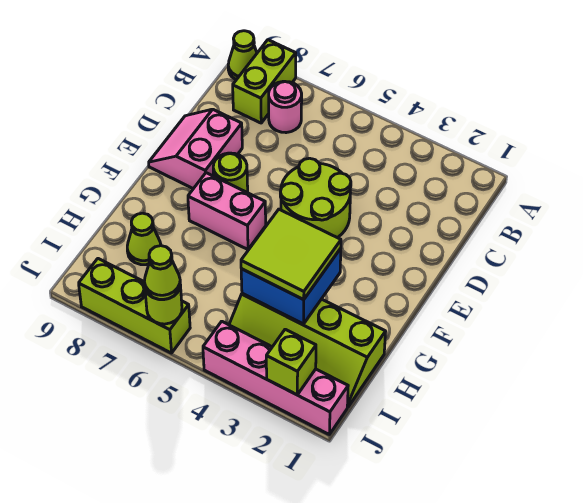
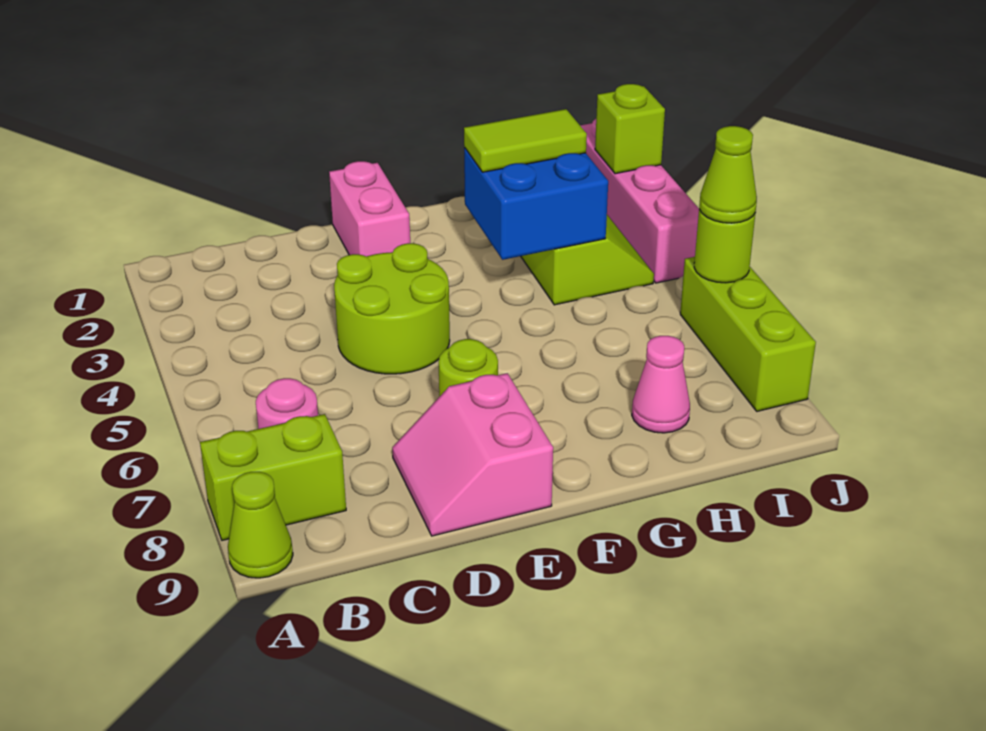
pink 2x2 slope [149,109,242,189] -> pink 2x2 slope turned to [392,373,553,536]
pink 1x2 brick [188,173,266,249] -> pink 1x2 brick moved to [329,161,410,256]
lime 2x2 tile [241,209,341,300] -> lime 1x2 tile [464,109,587,172]
lime 1x1 cone [127,213,161,265] -> pink 1x1 cone [632,336,690,433]

